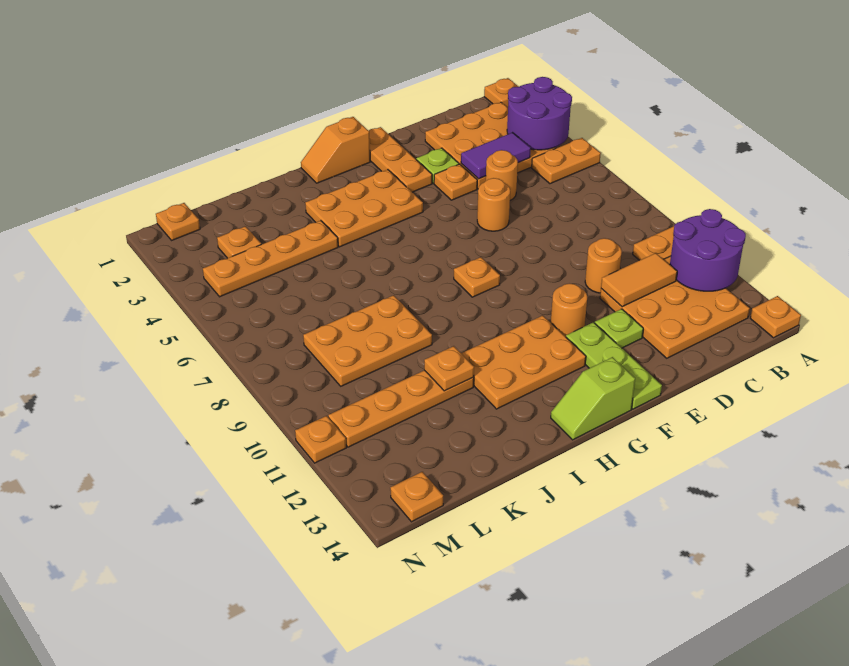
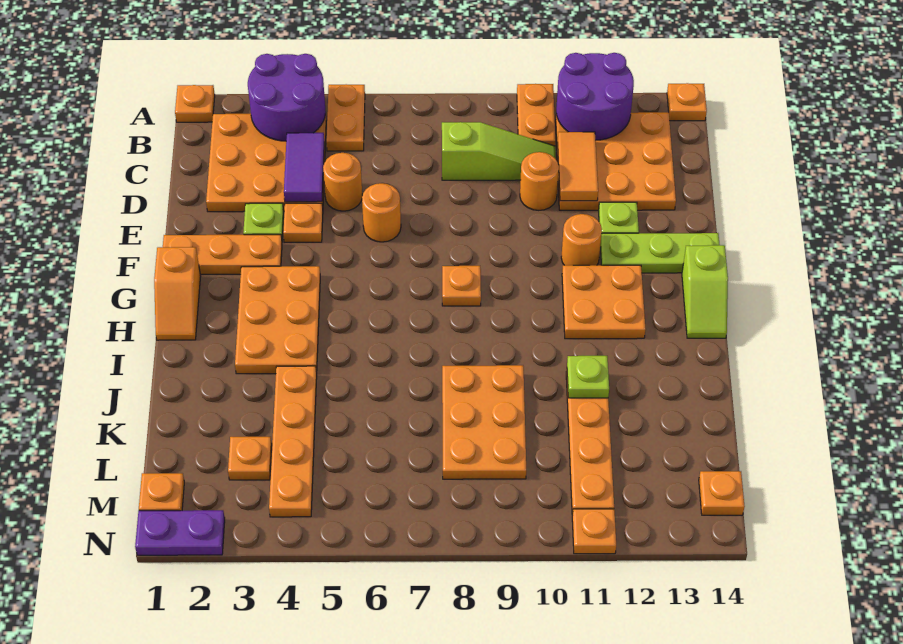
none -> lime 1x3 slope [442,122,556,180]
orange 2x3 plate [461,315,586,409] -> orange 2x2 plate [562,265,645,339]
orange 1x1 plate [424,346,474,391] -> lime 1x1 plate [567,356,609,398]
none -> purple 1x2 plate [135,510,225,555]

